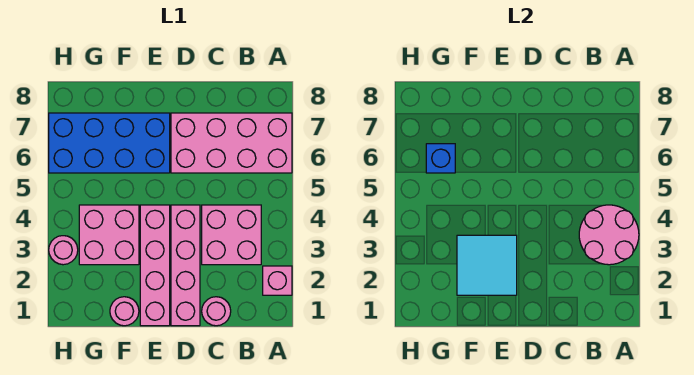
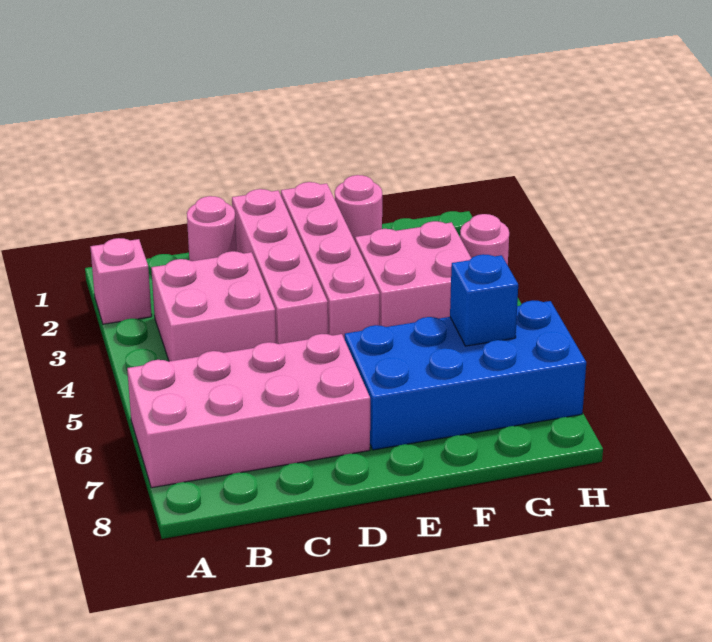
pink 2x2 round brick [579,205,639,265] -> none
cyan 2x2 tile [457,235,517,295] -> none

